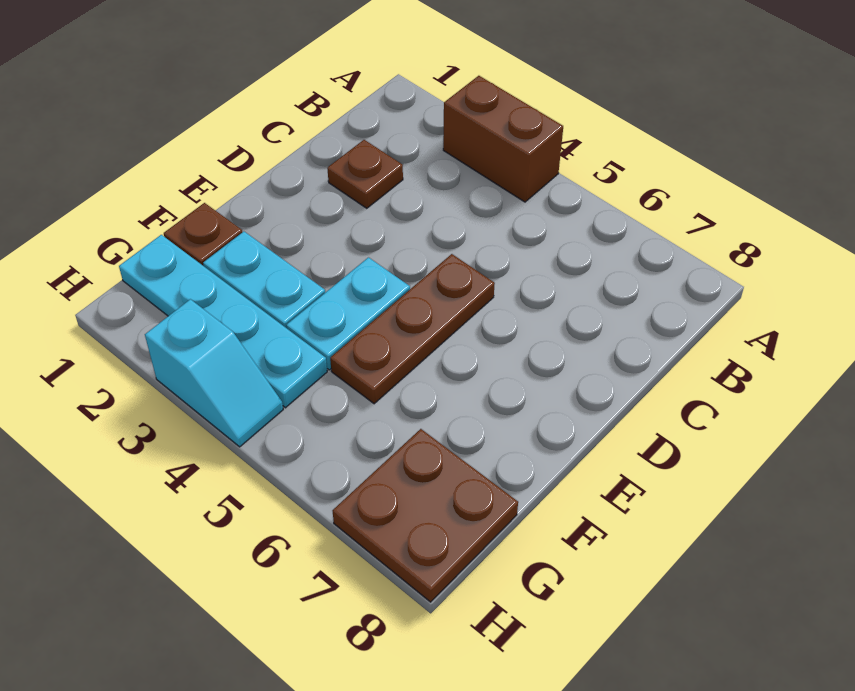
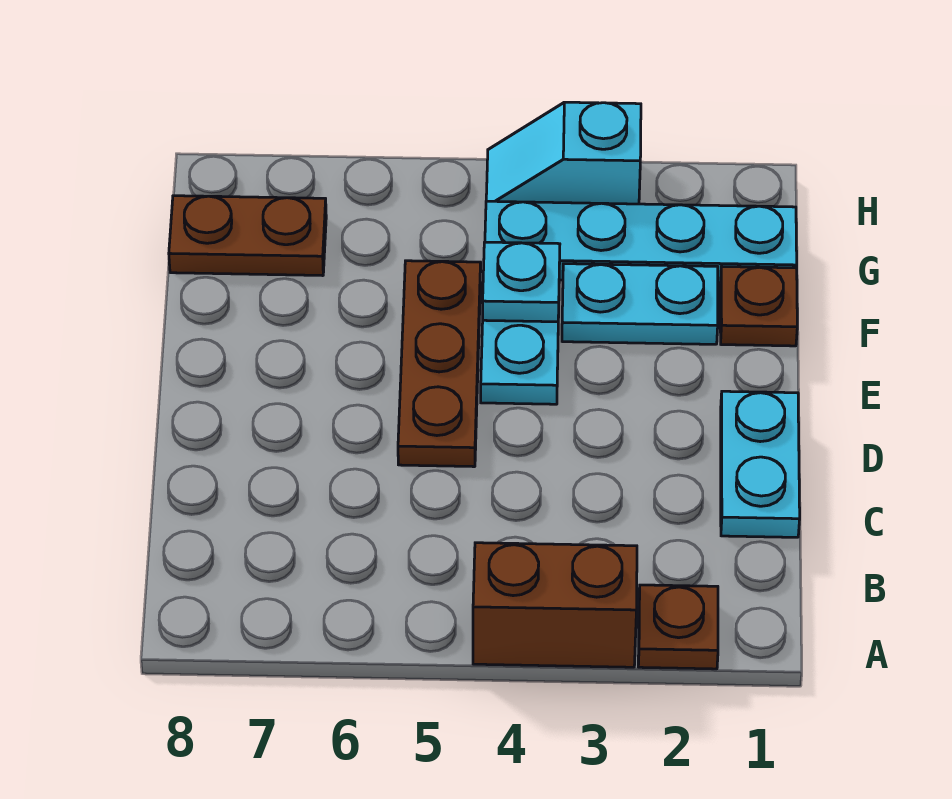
none -> cyan 1x2 plate [721,391,800,537]
brown 1x1 plate [327,140,403,208] -> brown 1x1 plate moved to [638,585,718,669]
none -> cyan 1x1 plate [483,242,560,322]
brown 2x2 plate [333,429,518,602] -> brown 1x2 plate [169,196,326,276]

